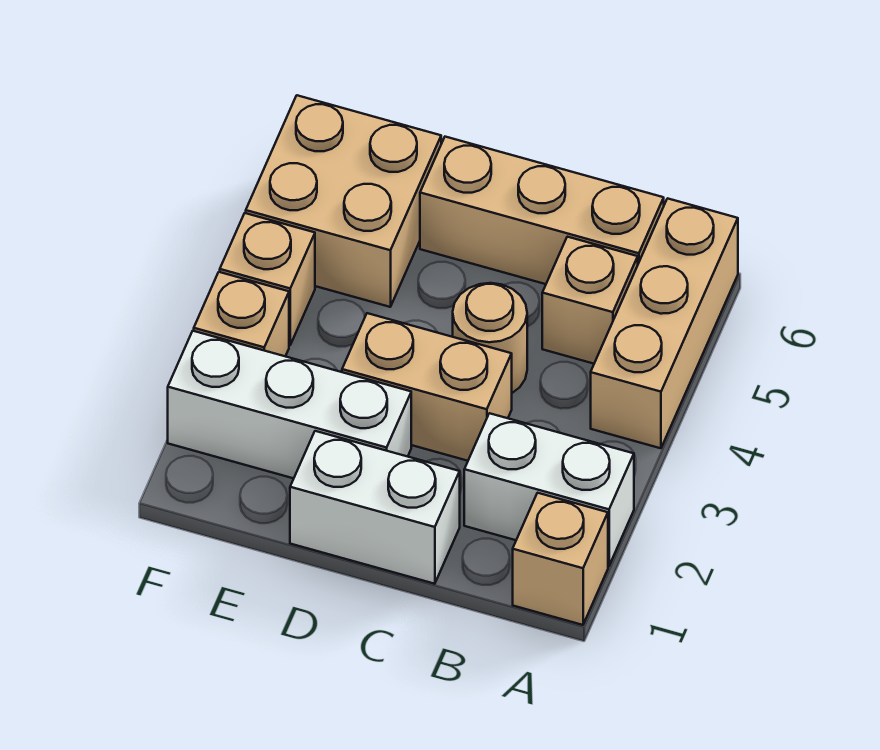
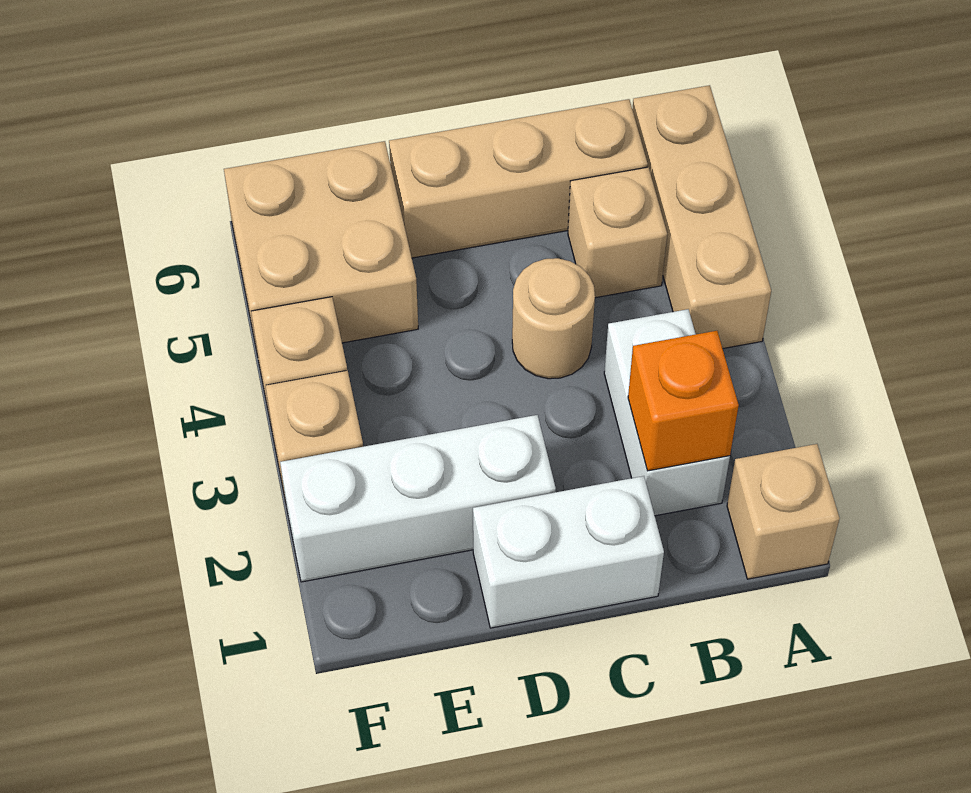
white 1x2 brick [464,413,634,566] -> white 1x2 brick turned to [604,309,730,516]
none -> orange 1x1 brick [628,331,739,471]
tan 1x2 brick [342,313,512,461] -> none

